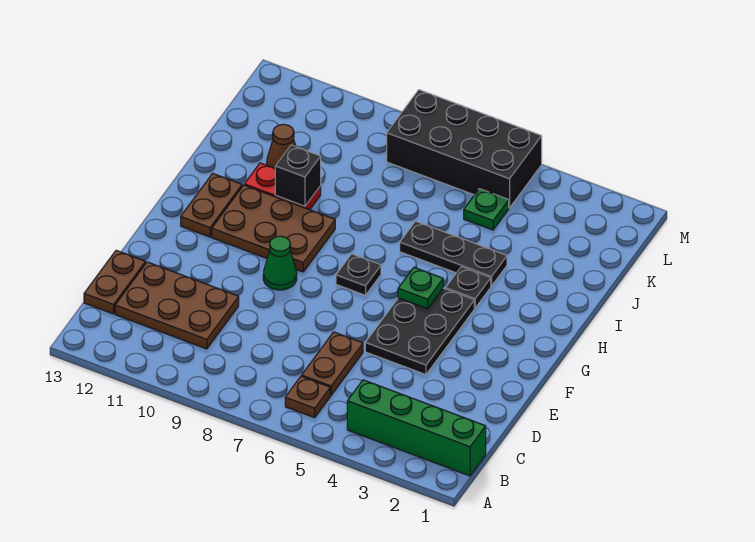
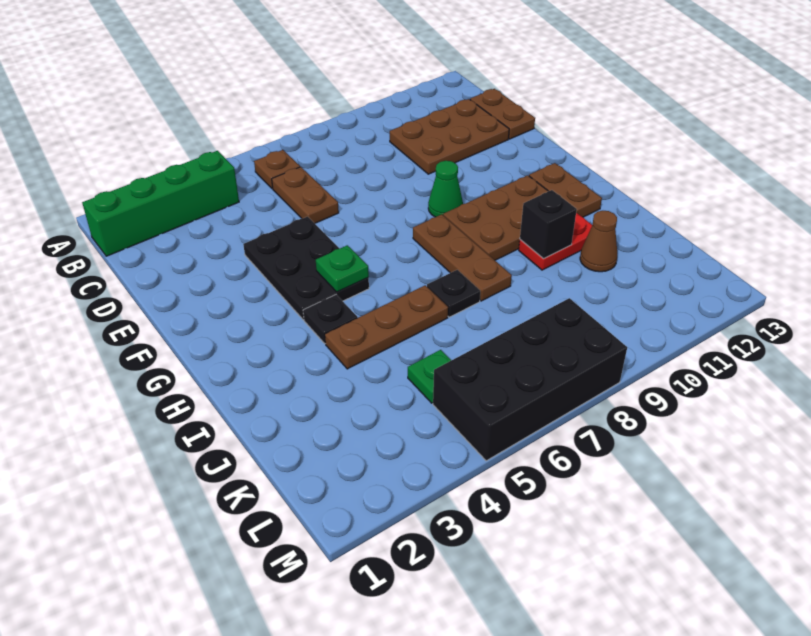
black 1x1 plate [336,254,381,295] -> black 1x1 plate moved to [427,270,480,317]
none -> brown 1x3 plate [413,214,512,301]
black 1x3 plate [400,221,507,286] -> brown 1x3 plate [325,285,448,369]

